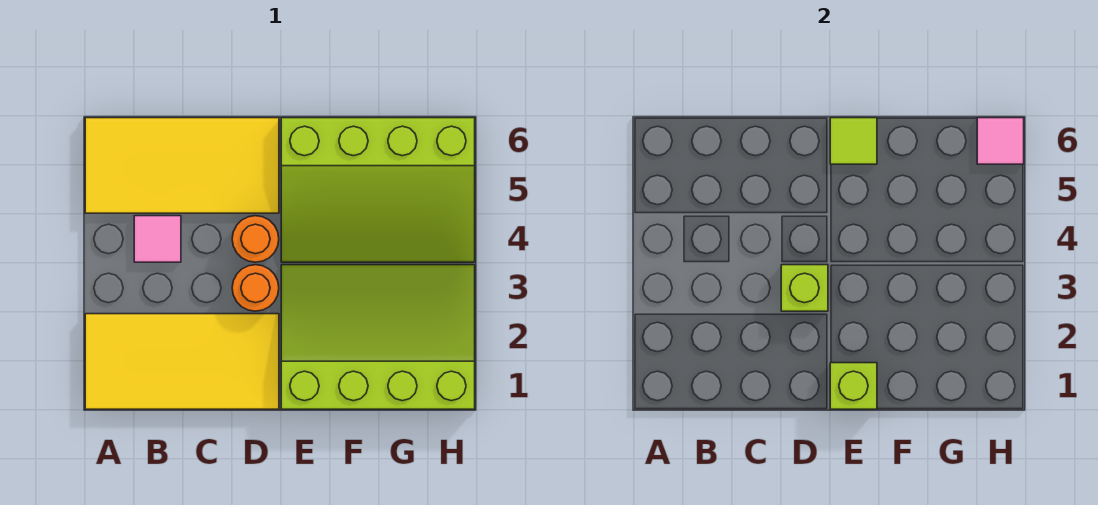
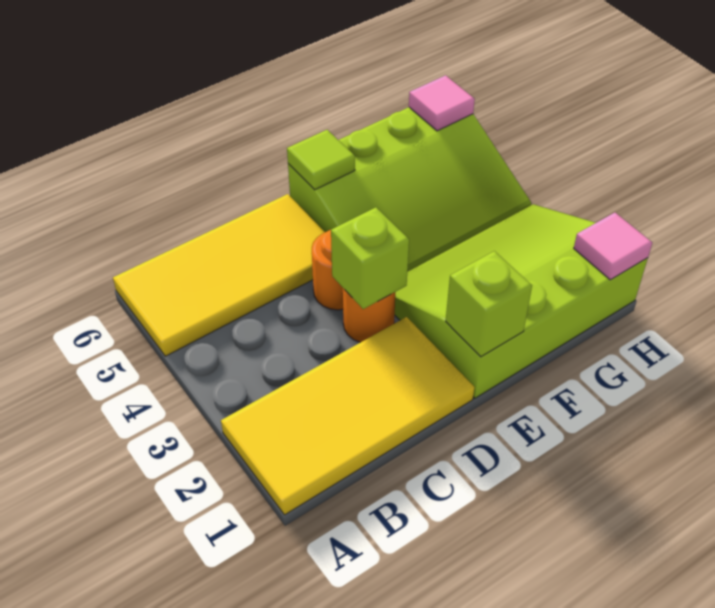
pink 1x1 tile [134,216,181,262] -> pink 1x1 tile moved to [574,213,652,280]

